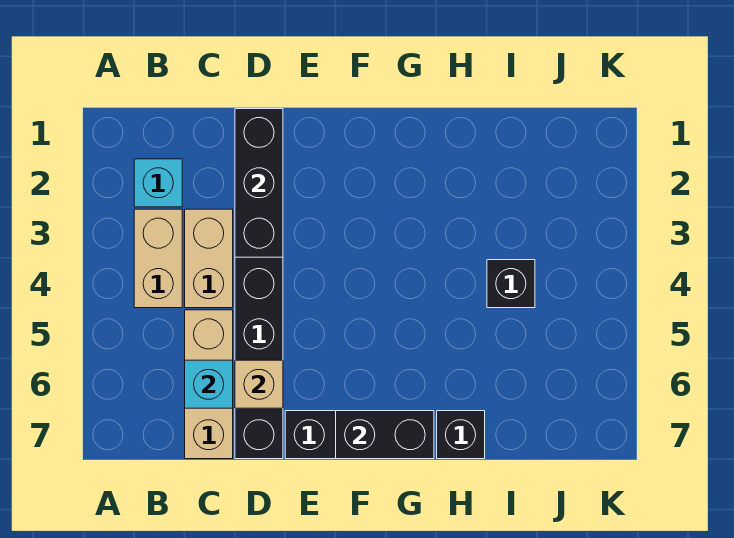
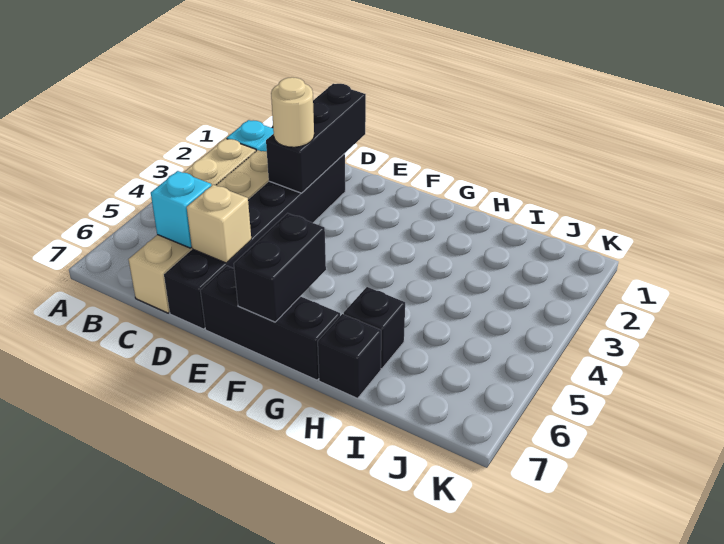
none -> tan 1x1 round brick [271,77,314,147]
black 1x2 brick [336,411,434,459] -> black 1x2 brick turned to [234,213,326,322]
black 1x1 brick [487,260,535,308] -> black 1x1 brick moved to [344,287,405,369]

